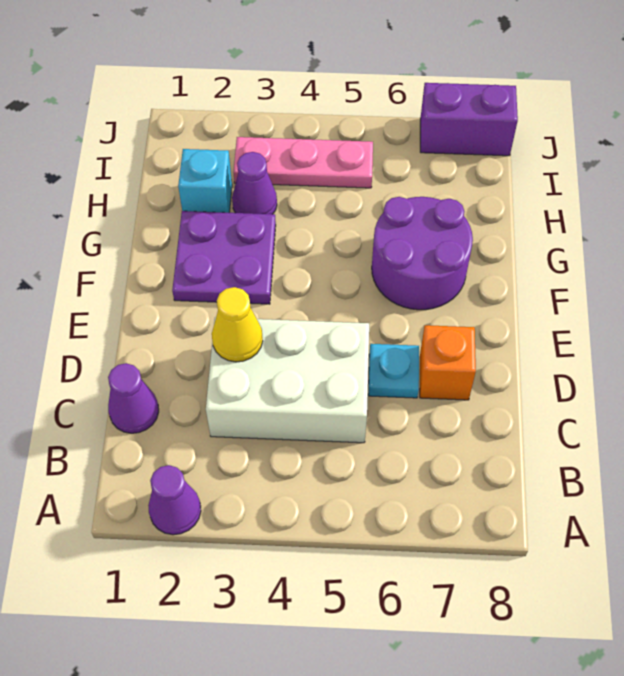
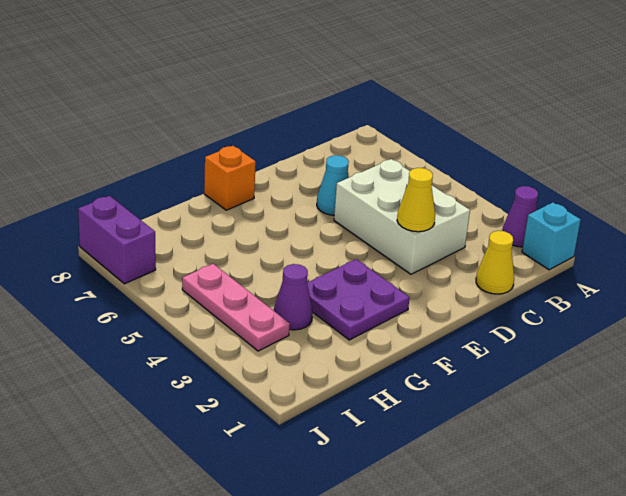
purple 1x1 cone [108,363,159,433] -> yellow 1x1 cone [476,231,514,294]
cyan 1x1 plate [368,344,419,398] -> cyan 1x1 cone [317,155,349,215]
orange 1x1 brick [420,325,476,400] -> orange 1x1 brick moved to [204,146,256,210]
purple 2x2 round brick [372,197,473,310] -> none
cyan 1x1 brick [178,149,232,213] -> cyan 1x1 brick moved to [522,203,581,270]

